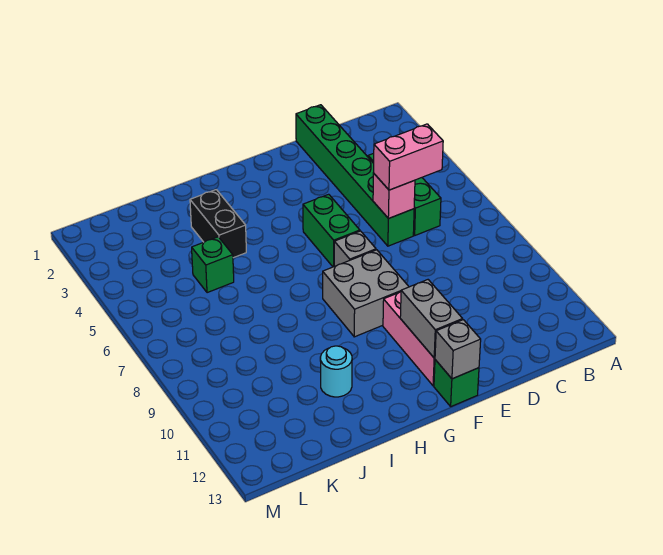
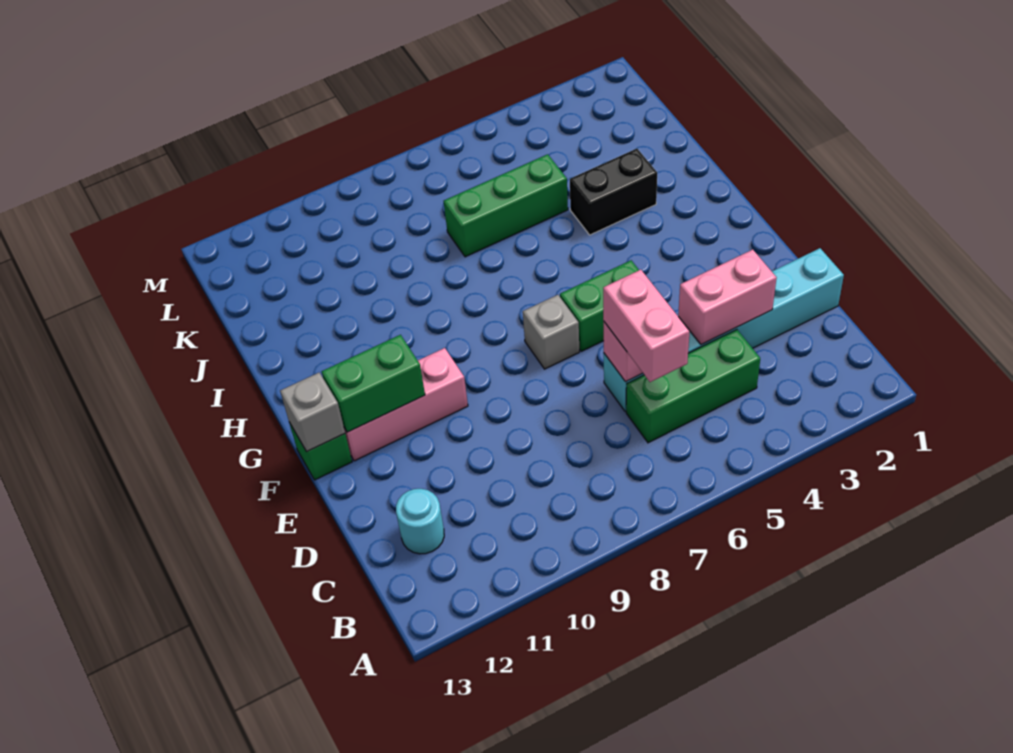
green 1x6 brick [296,105,414,246] -> cyan 1x6 brick [604,248,844,412]
none -> pink 1x2 brick [678,249,777,345]
grey 2x2 brick [323,250,409,337] -> none
grey 1x2 brick [400,280,463,358] -> green 1x2 brick [322,335,425,432]
cyan 1x1 round brick [320,346,352,397] -> cyan 1x1 round brick moved to [396,489,444,554]
green 1x1 brick [192,237,234,293] -> green 1x3 brick [444,154,568,257]

